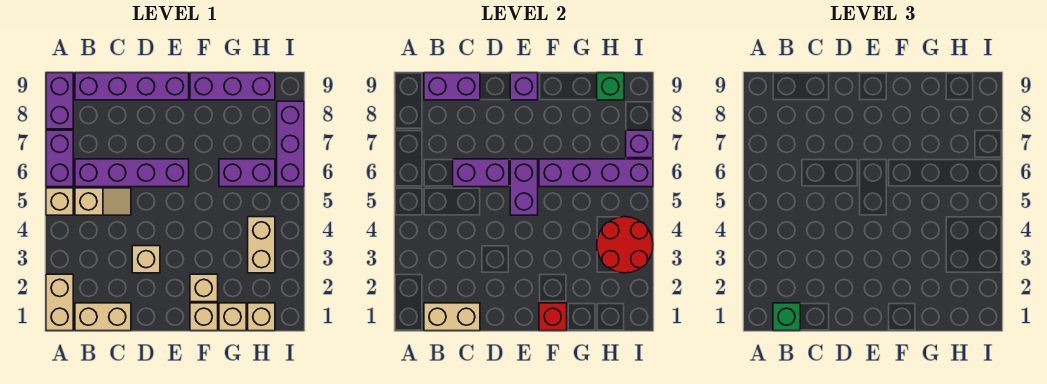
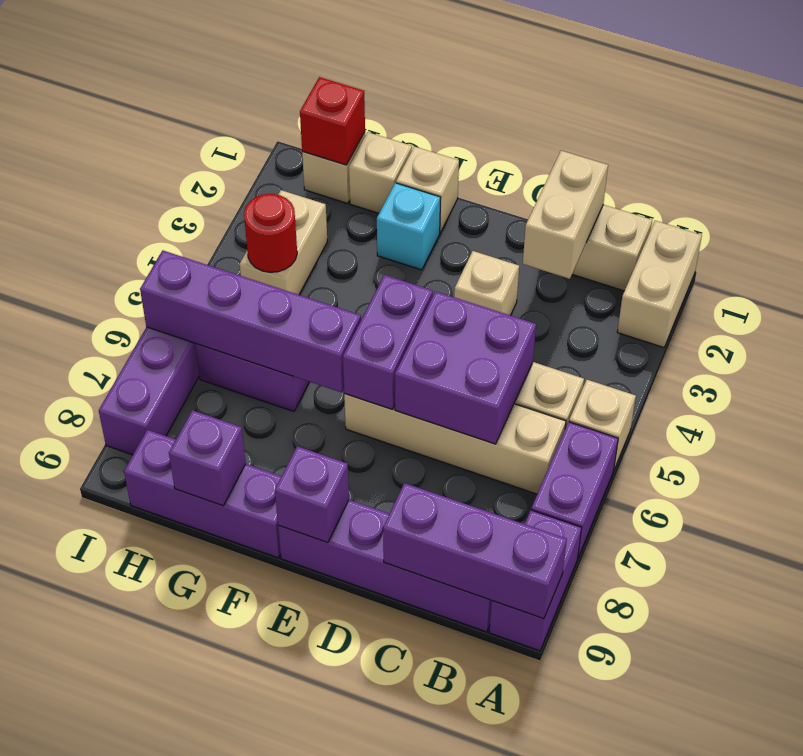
tan 1x2 brick [424,303,480,331] -> tan 1x2 brick turned to [523,151,608,279]
green 1x1 brick [773,303,800,331] -> none
purple 1x4 brick [75,159,189,187] -> tan 1x4 brick [344,394,566,494]
purple 1x2 brick [424,73,480,100] -> purple 1x3 brick [383,483,567,619]
purple 1x2 brick [453,159,509,187] -> purple 2x2 brick [395,291,536,444]
red 1x1 brick [539,303,567,331] -> red 1x1 brick moved to [300,77,365,165]
tan 1x1 brick [190,274,218,302] -> cyan 1x1 brick [377,183,441,270]
red 2x2 round brick [597,217,653,273] -> red 1x1 round brick [244,194,297,272]
green 1x1 brick [597,73,624,100] -> none
purple 1x1 brick [626,130,653,158] -> purple 1x1 brick moved to [169,410,246,506]

